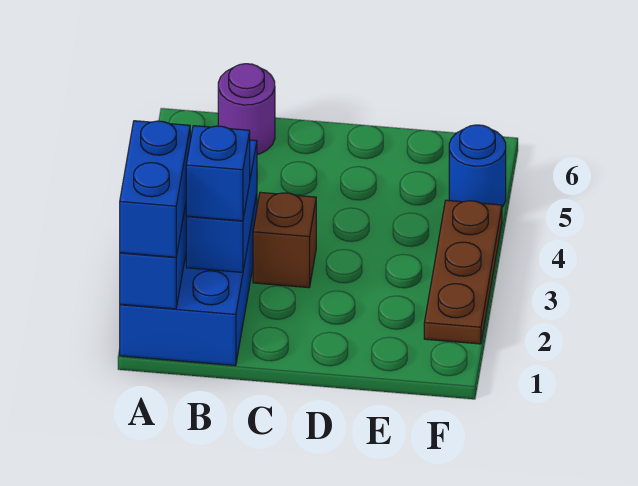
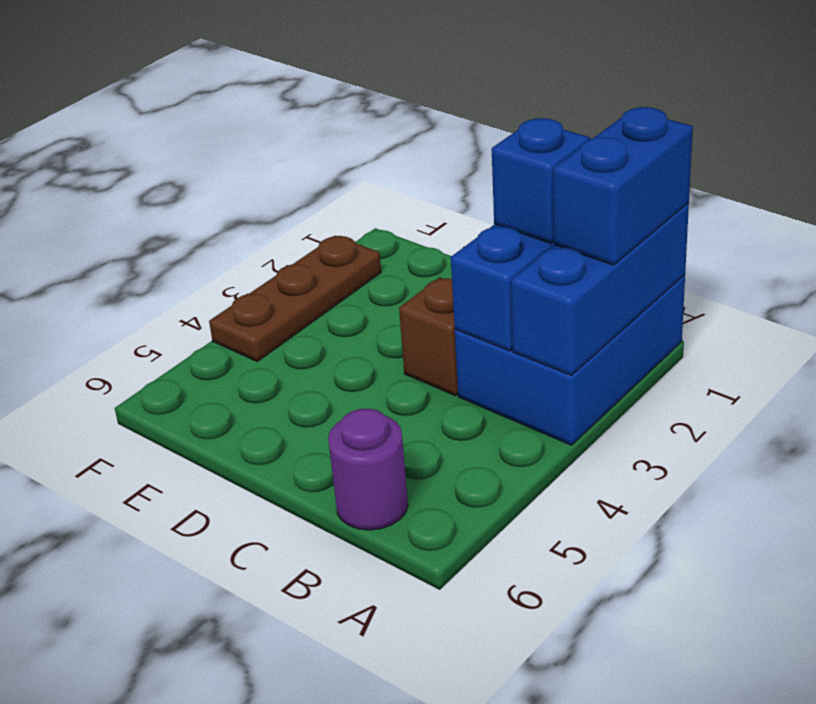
blue 1x1 round brick [449,125,506,207] -> none

